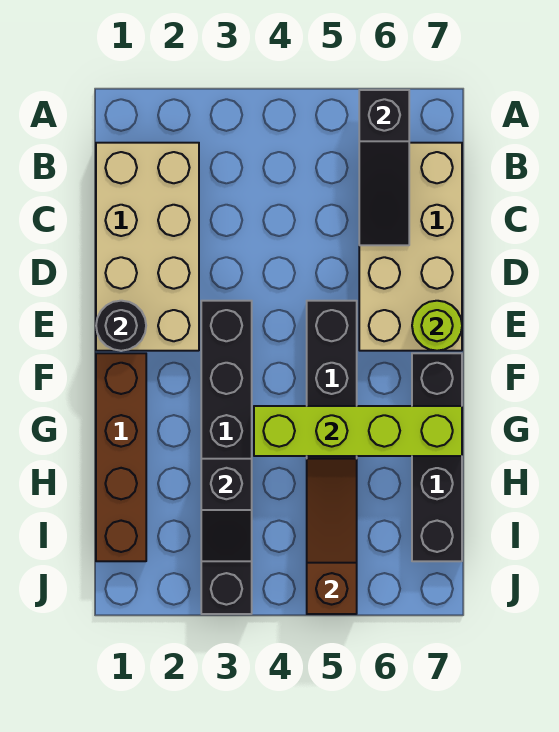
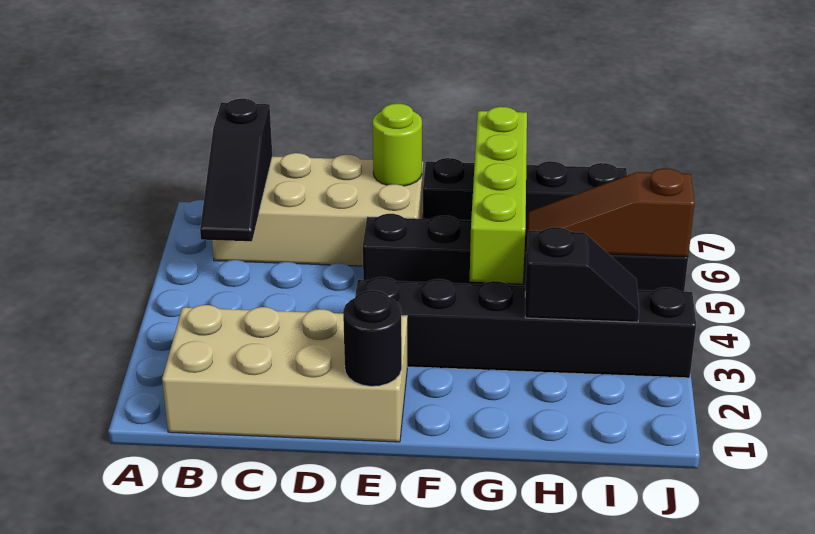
black 1x3 slope [359,90,409,245] -> black 1x3 slope turned to [200,99,272,241]
brown 1x4 brick [96,353,146,561] -> none

